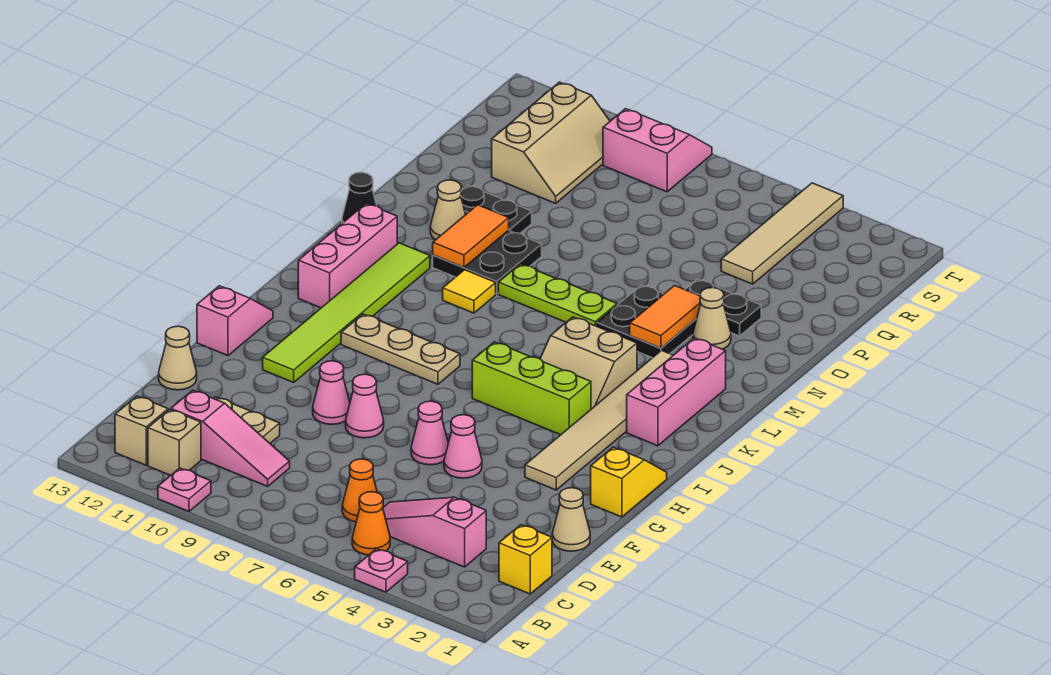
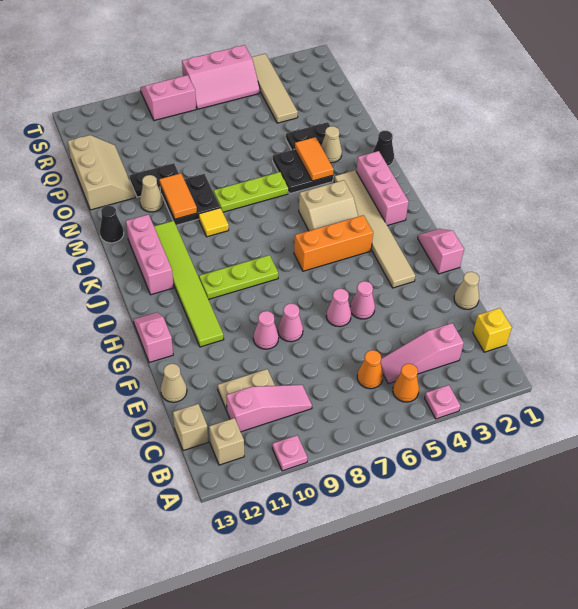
tan 1x1 brick [148,410,201,475] -> tan 1x1 brick moved to [173,404,208,451]
yellow 1x2 slope [591,447,667,517] -> pink 1x2 slope [418,229,464,274]
lime 1x3 brick [472,342,591,435] -> orange 1x3 brick [294,215,373,271]
tan 1x3 plate [341,314,460,384] -> lime 1x3 plate [199,255,278,299]
none -> black 1x1 cone [373,131,394,166]
tan 2x3 slope [492,82,610,203] -> tan 2x3 slope moved to [68,135,136,210]
none -> pink 2x3 slope [182,45,260,109]

